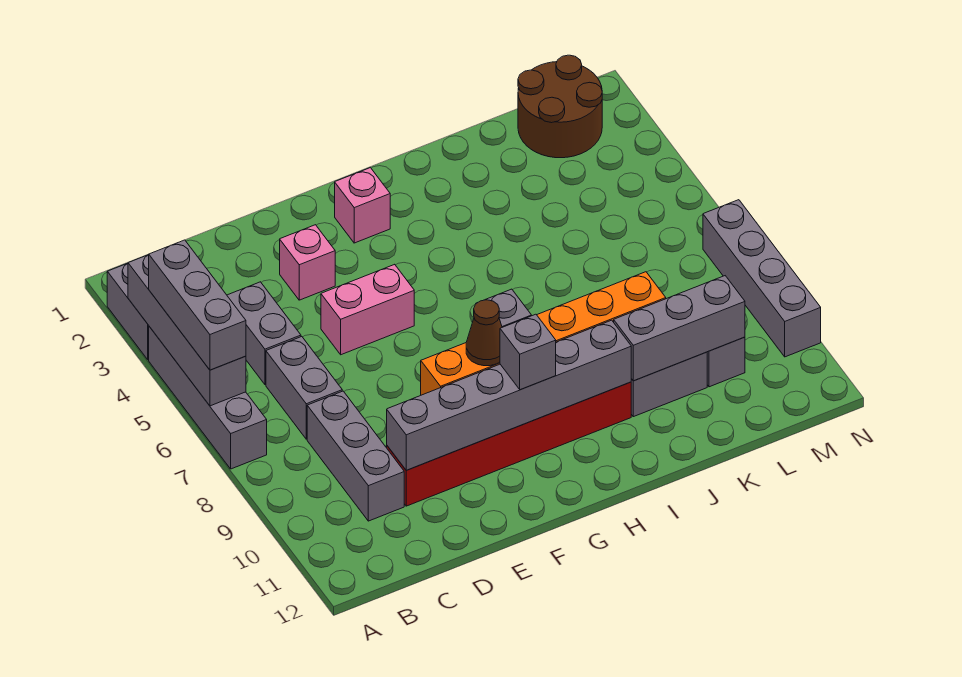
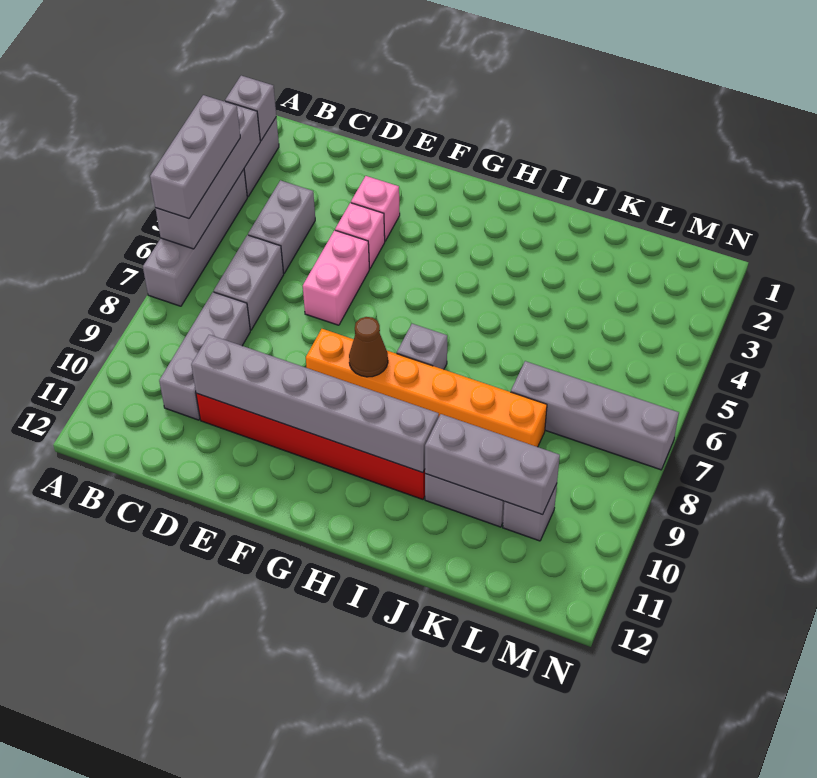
pink 1x2 brick [321,264,414,355] -> pink 1x2 brick turned to [303,230,369,325]
pink 1x1 brick [335,168,390,243] -> pink 1x1 brick moved to [335,203,385,269]
grey 1x1 brick [500,314,556,390] -> grey 1x1 brick moved to [225,76,276,141]
brown 2x2 round brick [518,55,602,158] -> none
grey 1x4 brick [703,200,821,357] -> grey 1x4 brick turned to [511,361,679,470]

